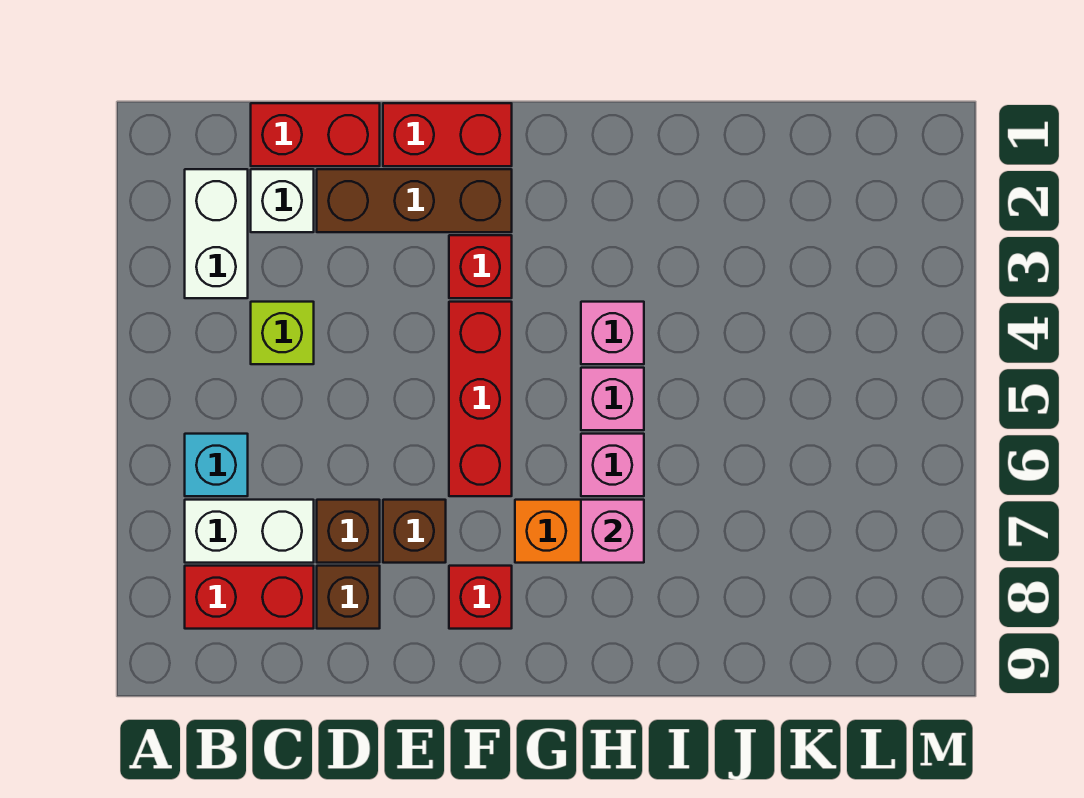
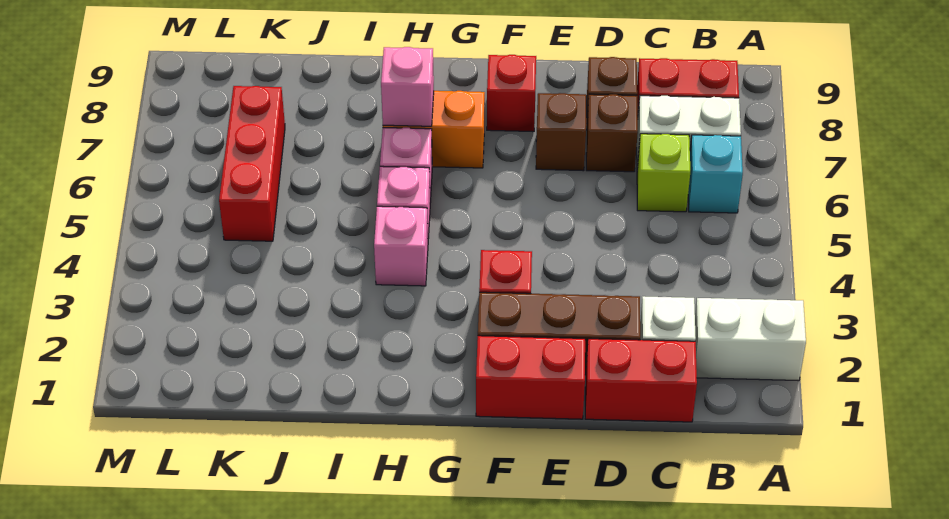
white 1x2 brick [185,169,248,298] -> white 1x2 brick turned to [695,298,806,381]
lime 1x1 brick [251,302,314,364] -> lime 1x1 brick moved to [637,134,690,212]
red 1x3 brick [449,302,512,496] -> red 1x3 brick moved to [219,86,285,241]

